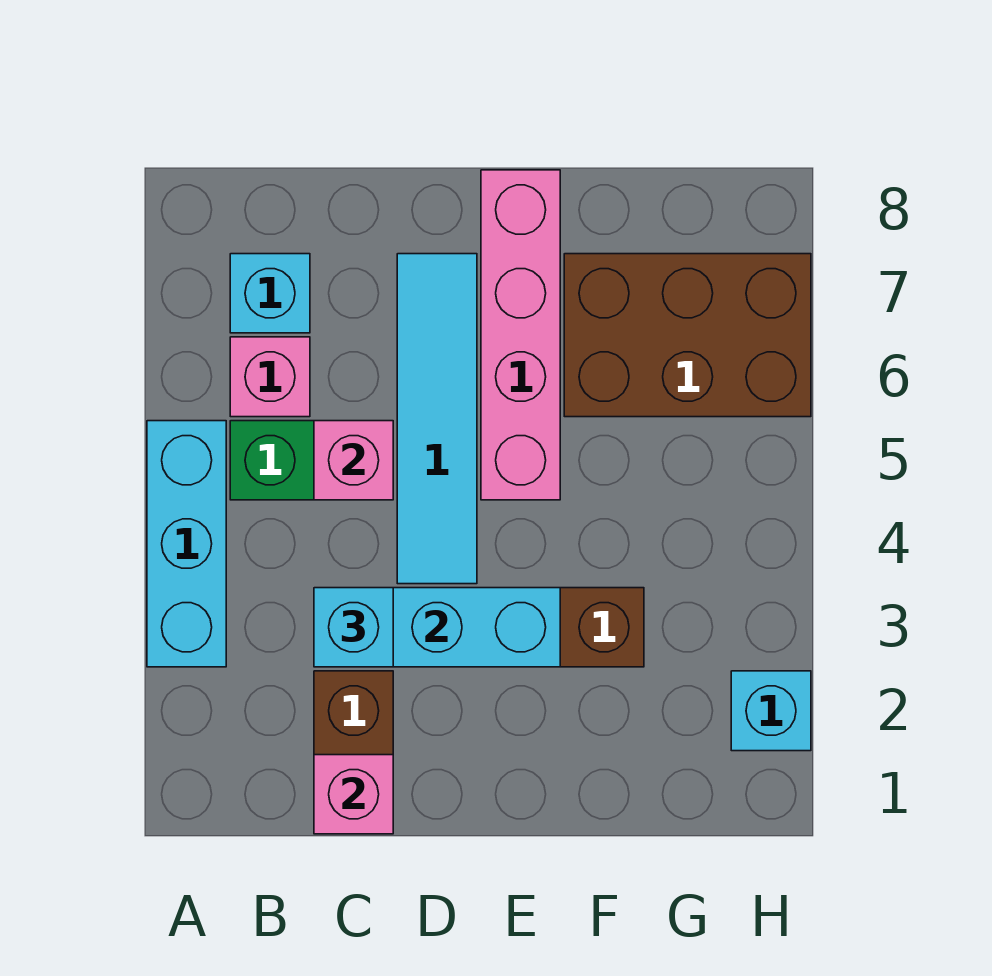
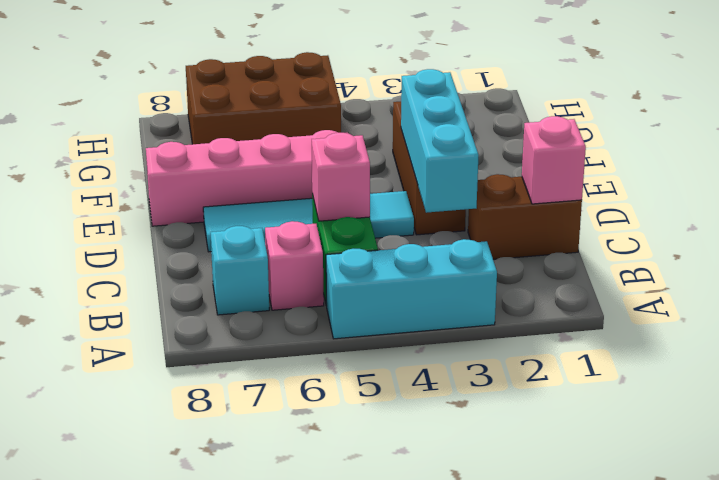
cyan 1x1 brick [314,588,393,667] -> none
brown 2x3 brick [564,254,811,417] -> brown 2x3 brick turned to [186,52,341,144]
cyan 1x1 brick [731,671,811,751] -> none

